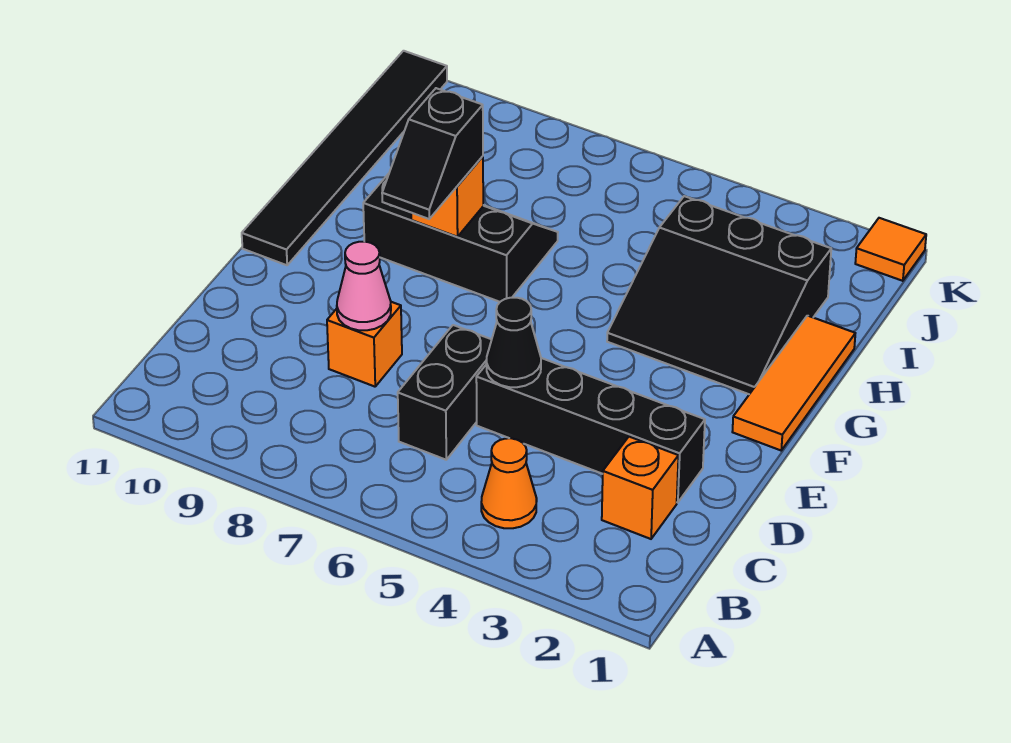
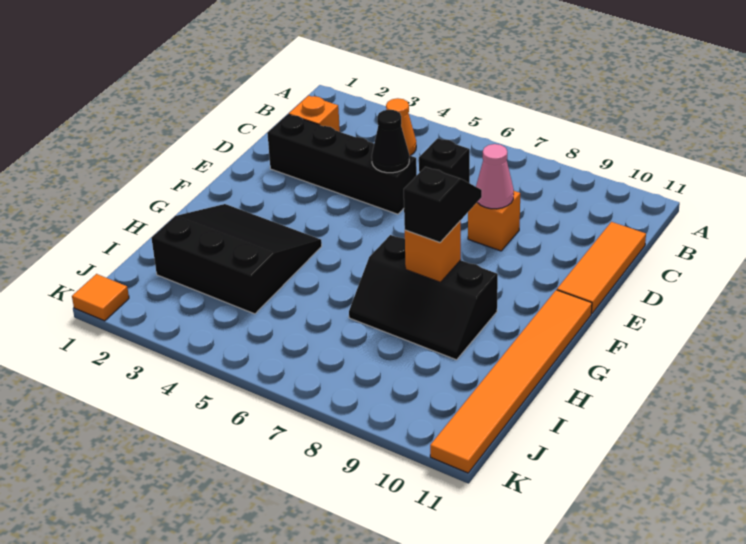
black 1x2 brick [398,325,492,460] -> black 1x1 brick [419,138,470,183]
orange 1x3 tile [732,316,855,450] -> orange 1x3 tile moved to [557,222,646,314]
black 1x6 tile [242,51,447,265] -> orange 1x6 tile [430,290,592,473]

